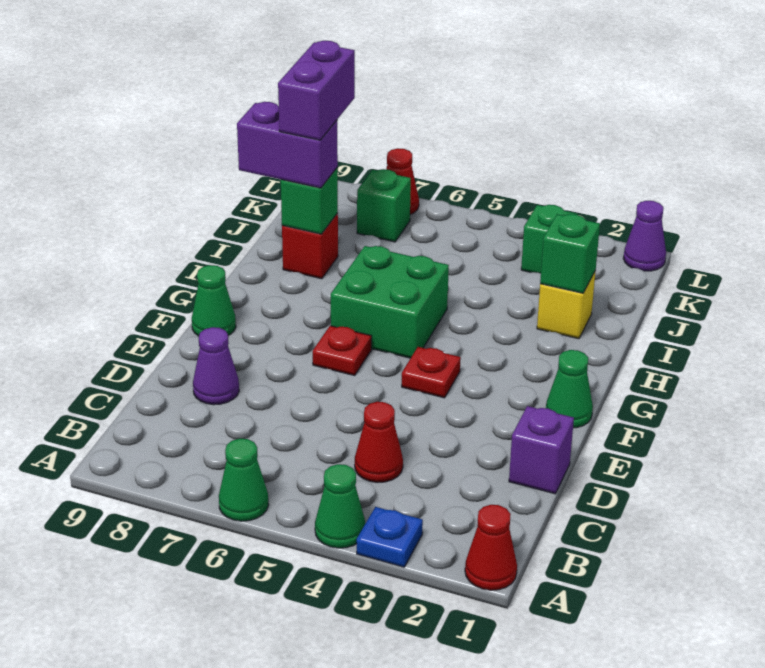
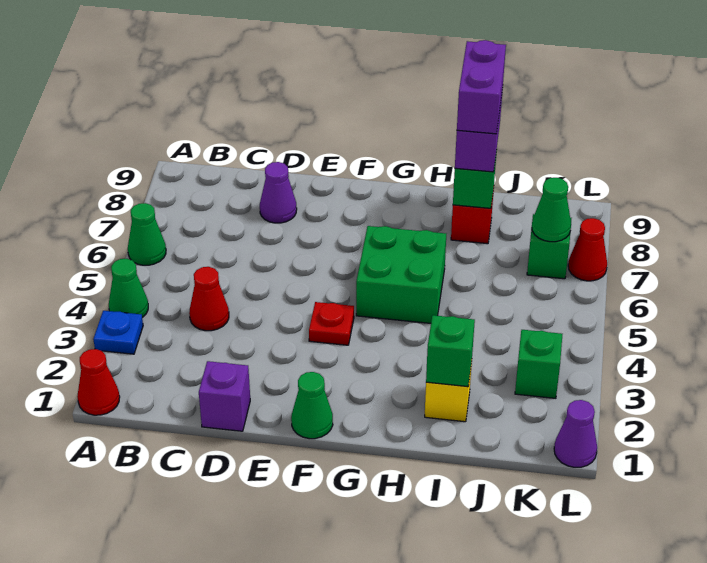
red 1x1 plate [313,326,372,375] -> none
green 1x1 cone [192,265,236,336] -> green 1x1 cone moved to [532,178,571,242]
purple 1x2 brick [278,41,355,140] -> purple 1x2 brick turned to [457,40,506,134]

